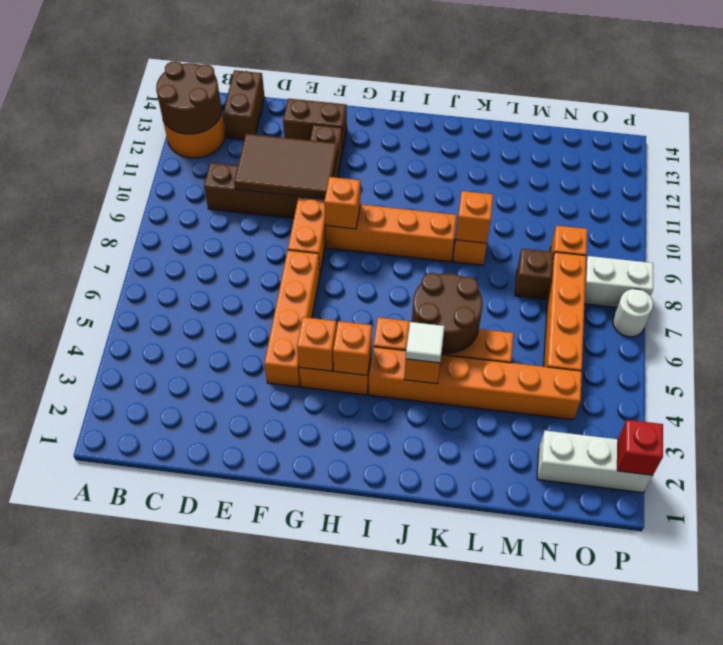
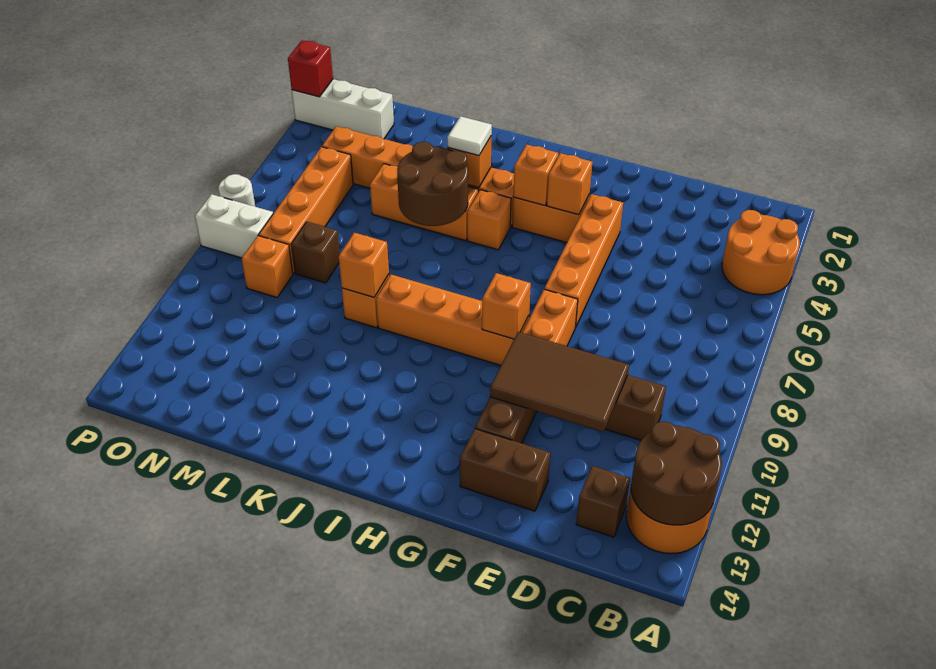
none -> orange 2x2 round brick [722,210,800,295]
brown 1x2 brick [223,70,265,140] -> brown 1x1 brick [576,466,630,537]

